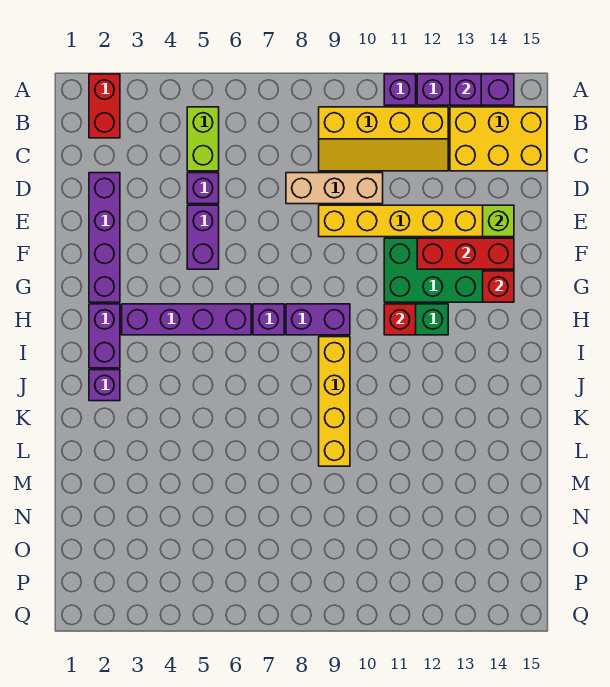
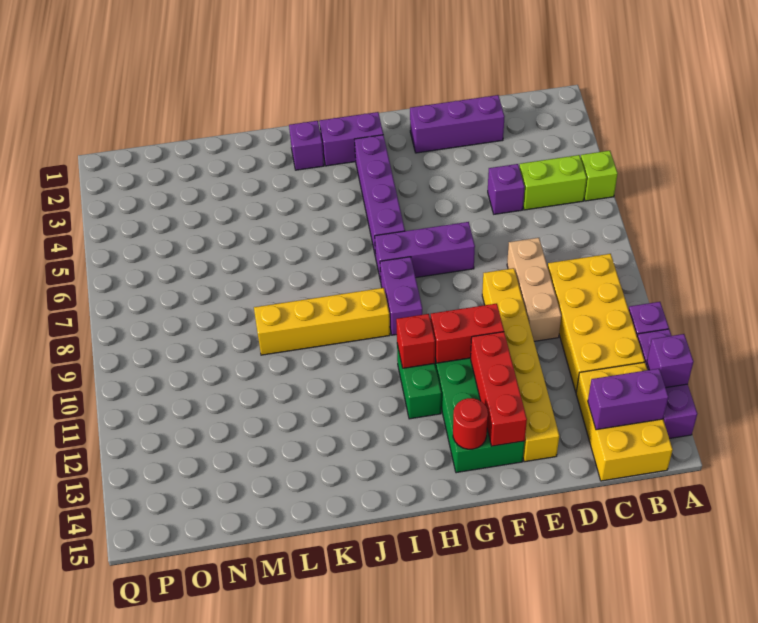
red 1x2 brick [89,74,120,138] -> red 1x2 brick moved to [431,304,504,363]
yellow 2x4 slope [319,107,448,171] -> yellow 2x4 brick [548,254,645,392]
purple 1x4 brick [89,173,120,302] -> purple 1x3 brick [410,95,505,153]
purple 1x2 brick [187,205,219,269] -> purple 1x2 brick moved to [588,369,668,430]
lime 1x1 brick [483,205,514,237] -> lime 1x1 brick moved to [580,151,618,201]
red 1x1 brick [483,271,514,302] -> red 1x1 round brick [453,398,488,449]
purple 1x1 brick [253,304,284,335] -> purple 1x3 brick [375,222,475,281]

